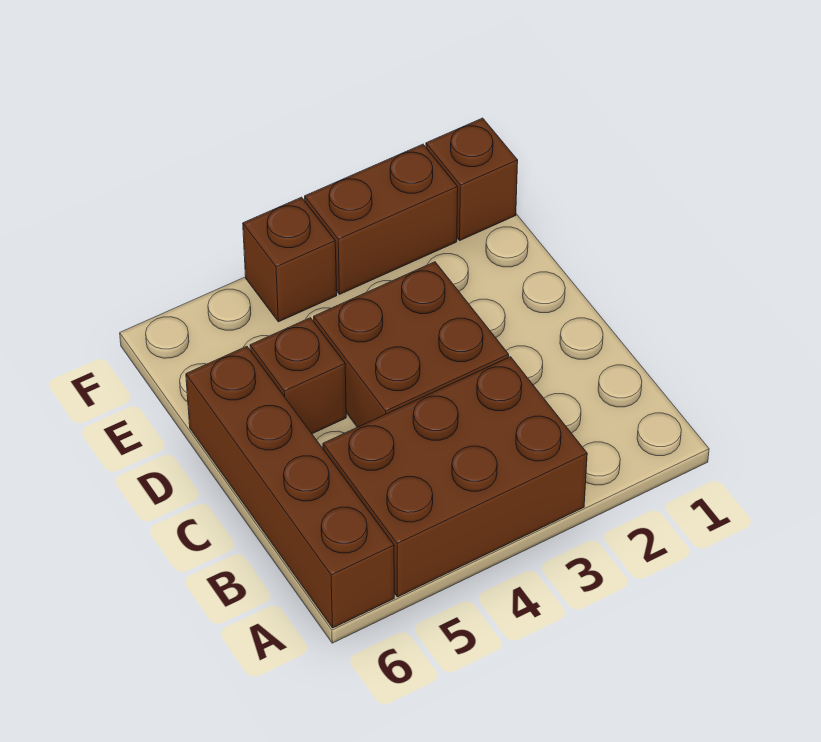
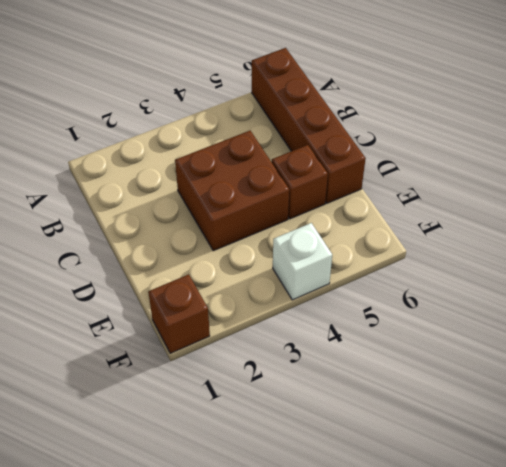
brown 2x3 brick [323,357,587,597] -> none
brown 1x2 brick [305,144,458,294] -> none
brown 1x1 brick [243,197,337,322] -> white 1x1 brick [273,223,332,300]

